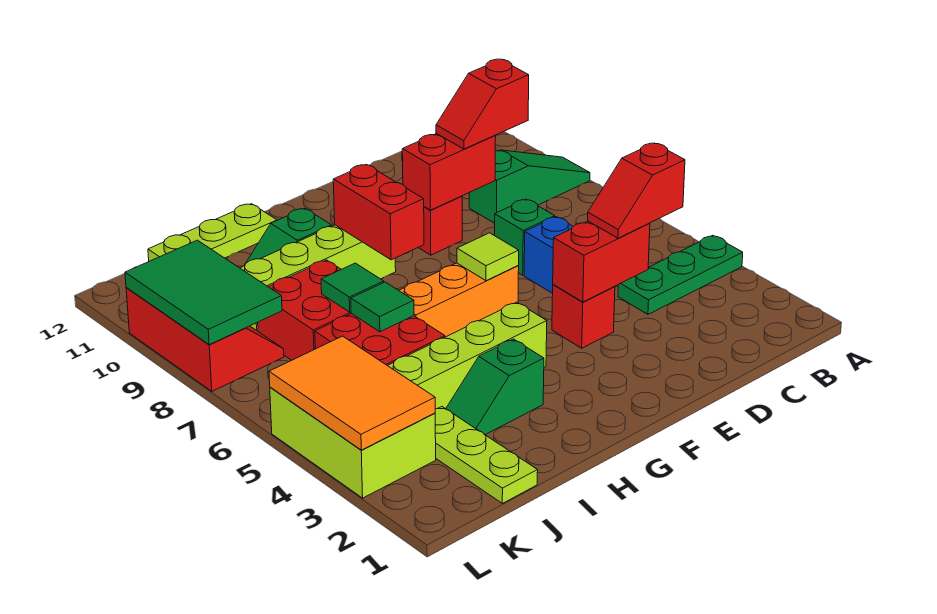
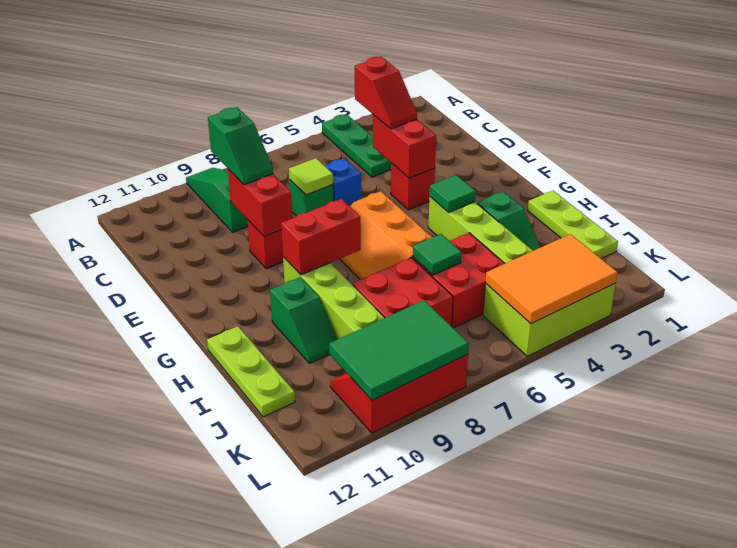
red 1x2 slope [436,59,529,149] -> green 1x2 slope [208,107,273,185]
lime 1x1 tile [457,233,519,281] -> lime 1x1 tile moved to [289,158,333,195]
green 1x1 tile [321,263,384,312] -> green 1x1 tile moved to [430,175,476,212]
lime 1x3 plate [435,407,538,503] -> lime 1x3 plate turned to [528,191,618,259]

